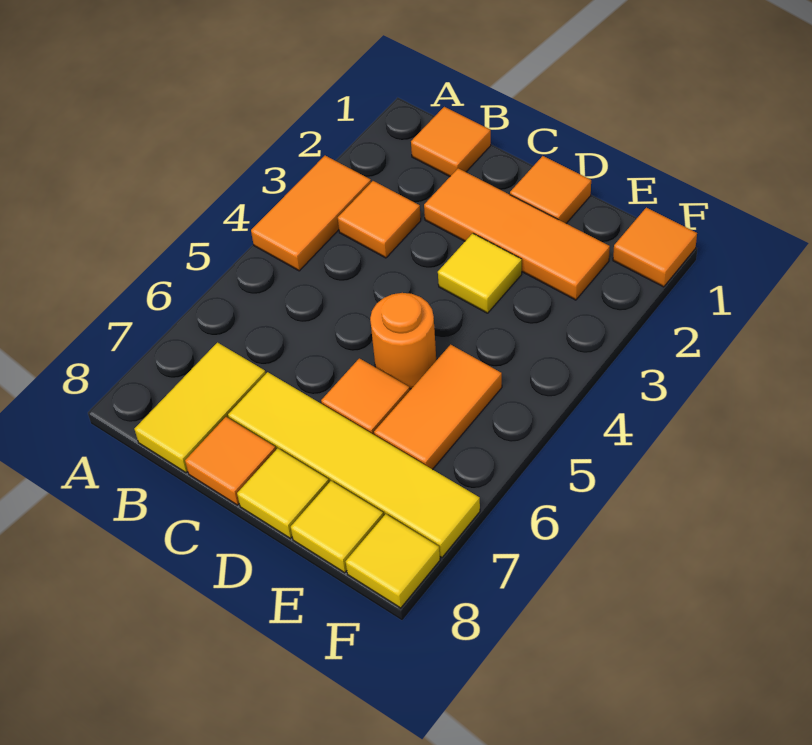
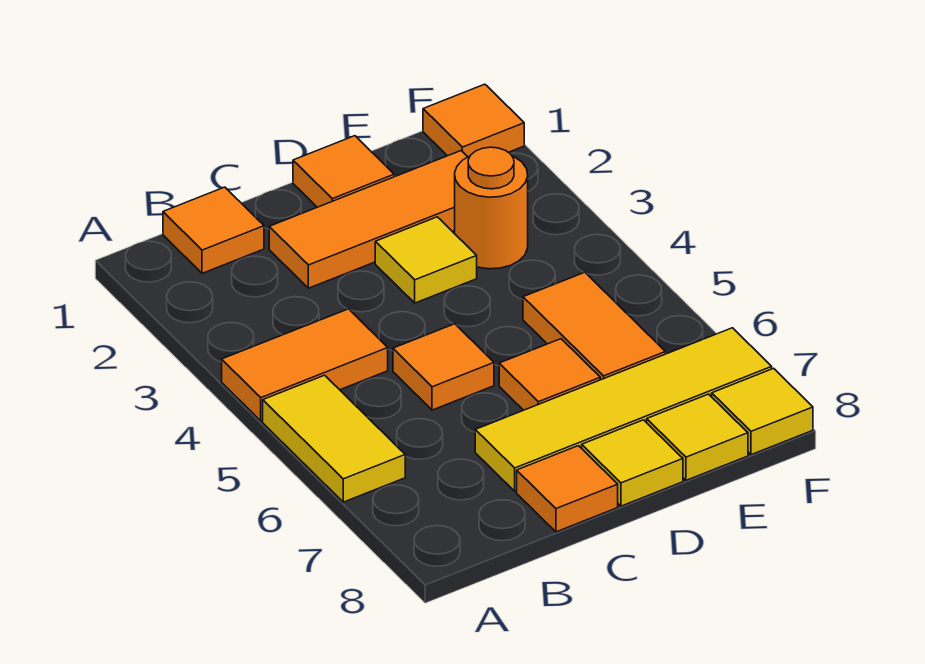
orange 1x2 tile [251,156,371,271] -> orange 1x2 tile turned to [222,309,388,421]
orange 1x1 tile [338,181,421,258] -> orange 1x1 tile moved to [393,324,494,410]
yellow 1x2 tile [134,343,266,473] -> yellow 1x2 tile moved to [263,375,405,502]
orange 1x1 round brick [370,293,436,389] -> orange 1x1 round brick moved to [455,147,528,269]

